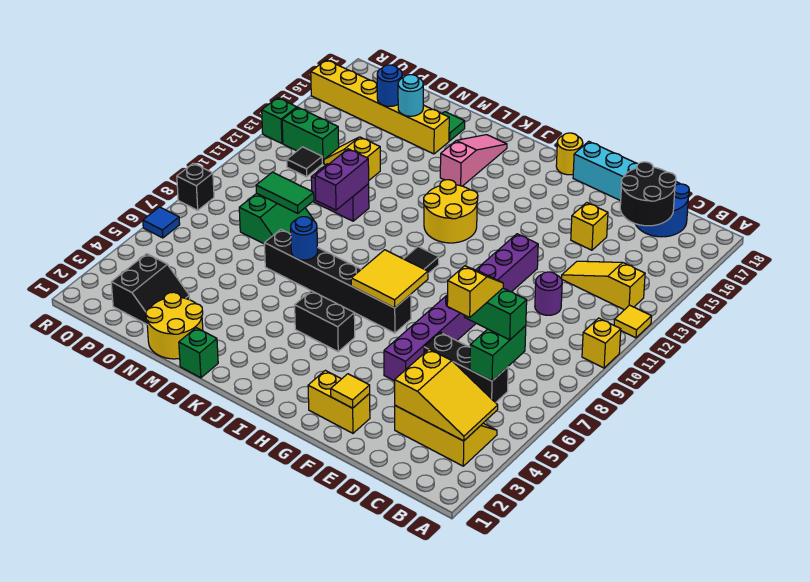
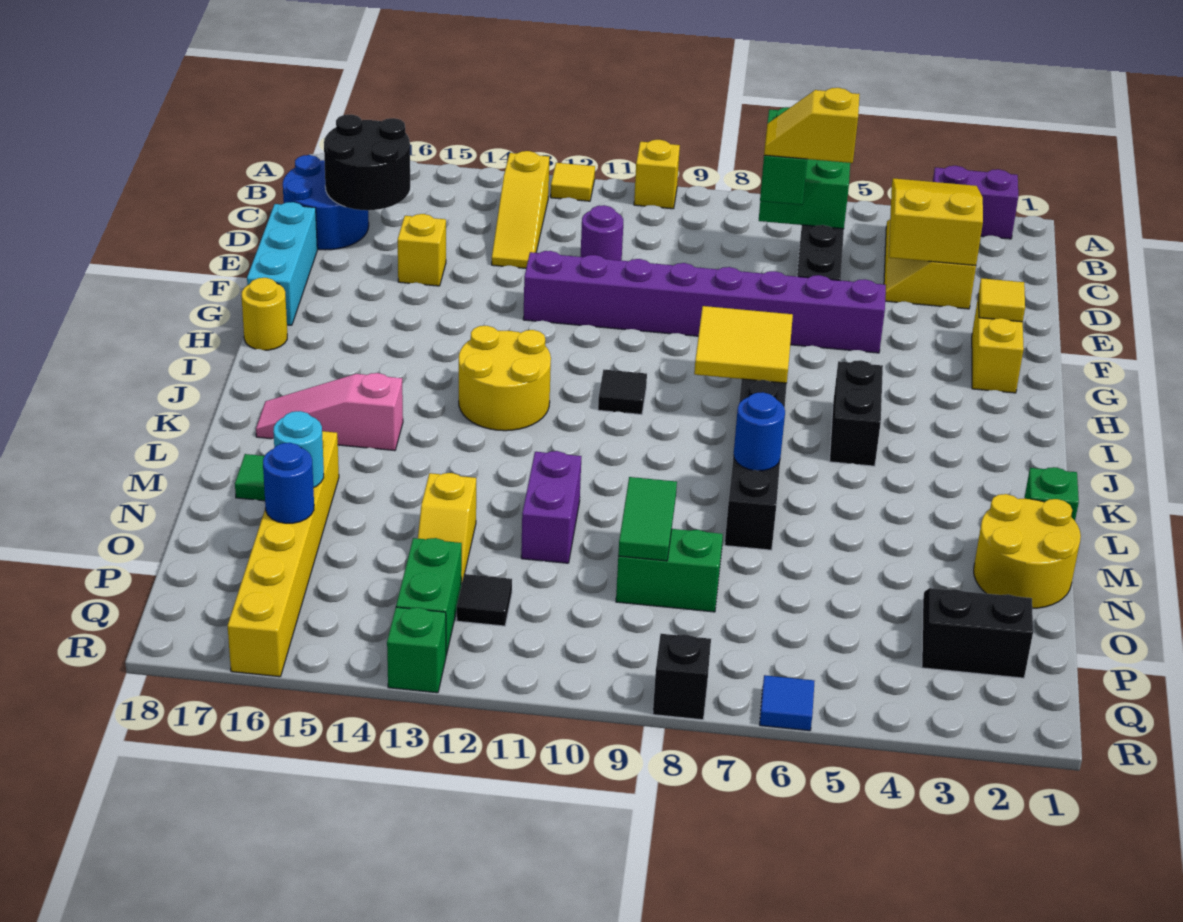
purple 1x2 brick [315,149,369,210] -> purple 1x2 brick moved to [933,166,1018,239]

